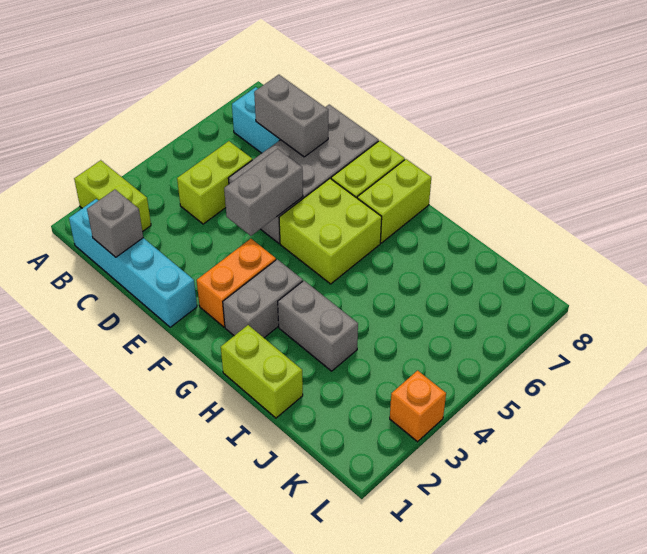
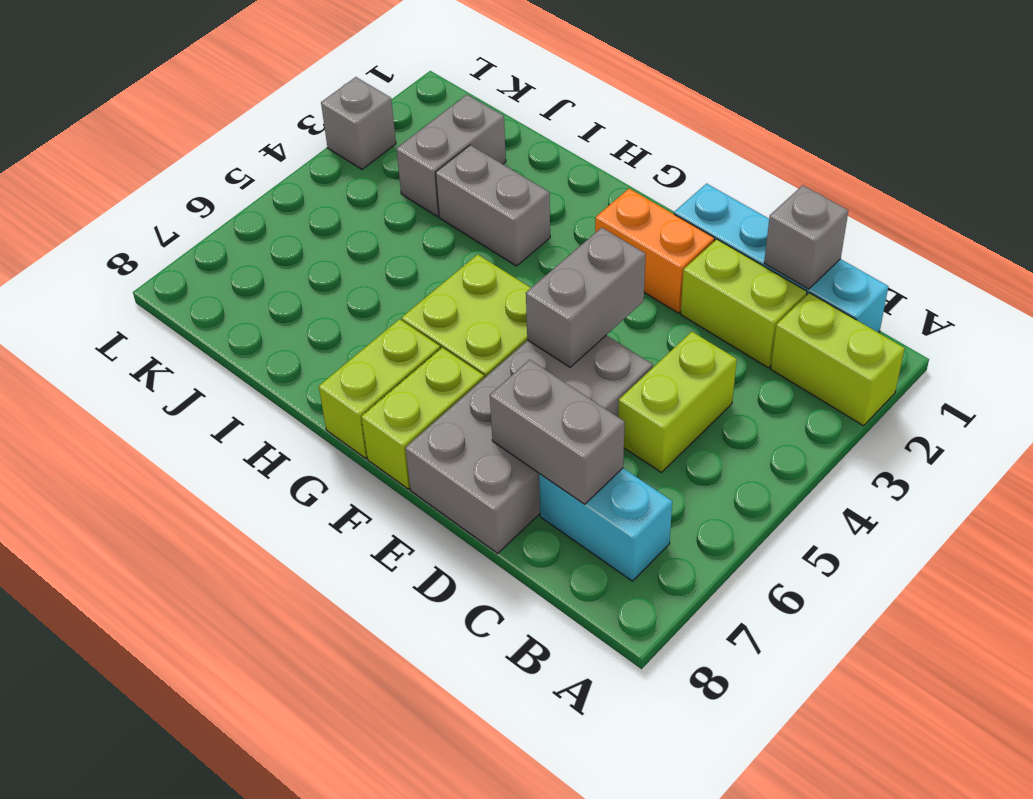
orange 1x2 brick [197,239,276,327] -> orange 1x2 brick turned to [595,189,715,313]
grey 1x2 brick [223,259,303,338] -> grey 1x2 brick moved to [396,95,506,216]
lime 1x2 brick [221,325,303,418] -> lime 1x2 brick moved to [681,239,807,368]
orange 1x1 brick [390,371,446,442] -> grey 1x1 brick [321,77,396,169]

